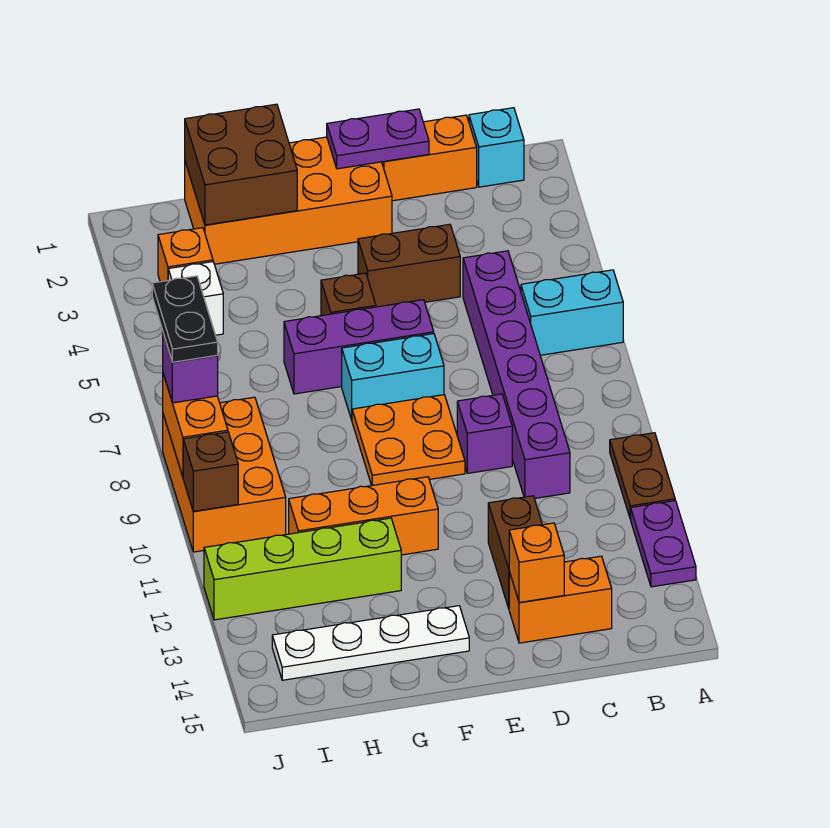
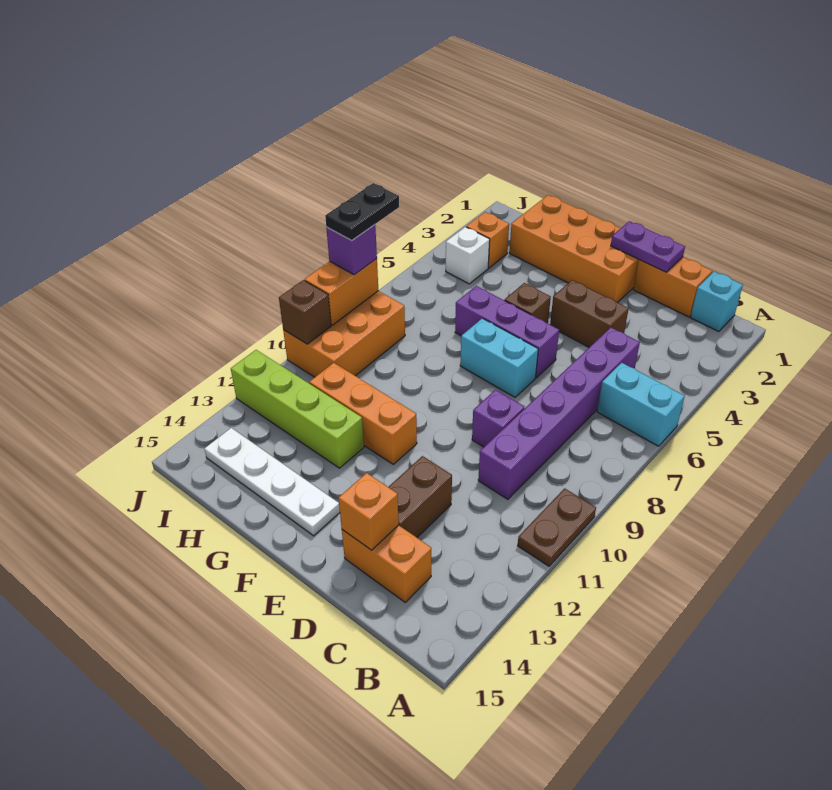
purple 1x2 plate [631,501,696,587] -> none
orange 2x2 plate [352,395,465,485] -> none
brown 2x2 brick [185,104,297,225] -> none

